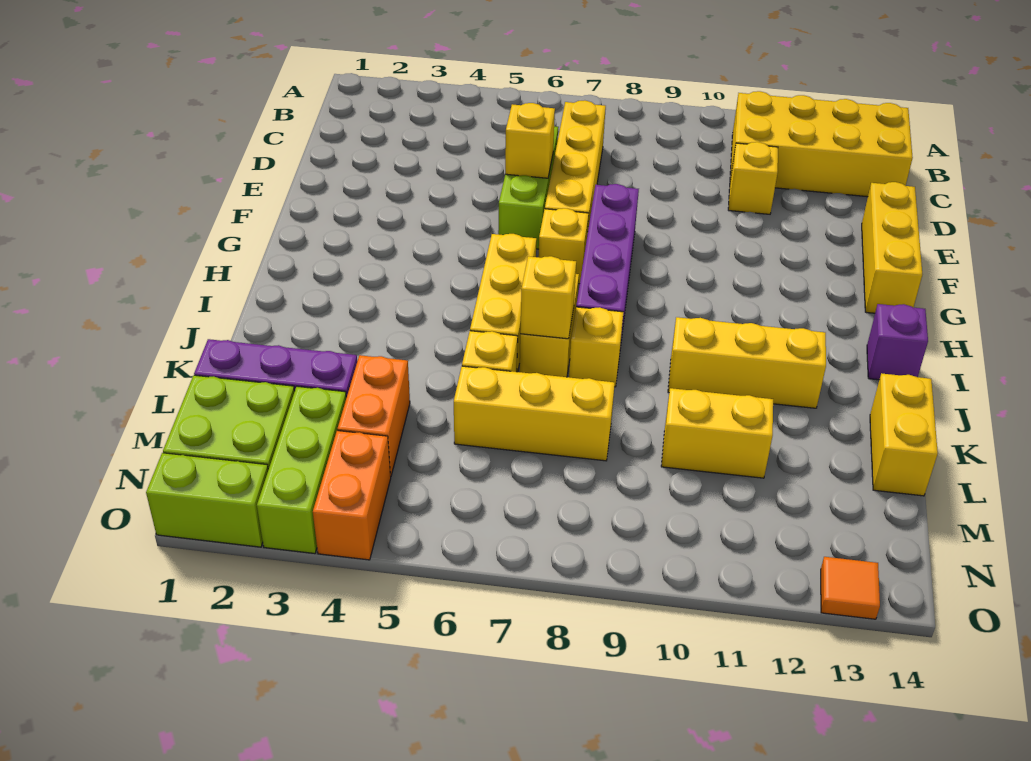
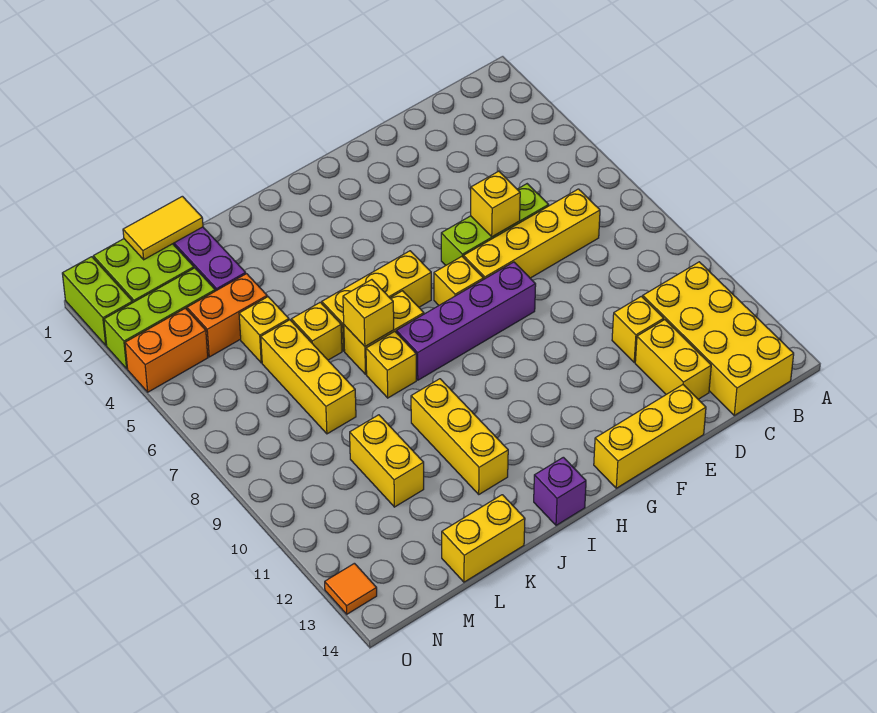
none -> yellow 1x2 brick [635,320,711,399]
none -> yellow 1x2 tile [123,196,203,260]
none -> yellow 1x1 brick [239,297,289,363]

